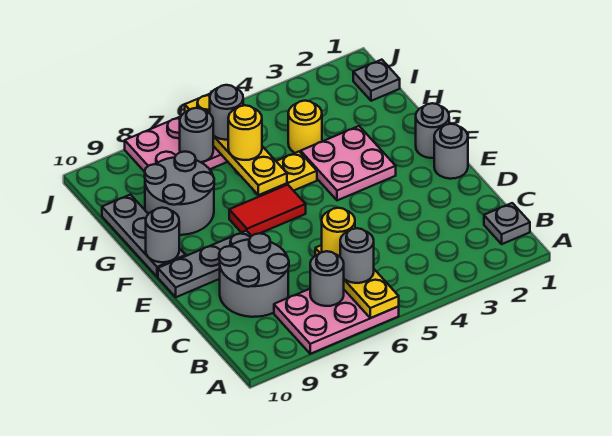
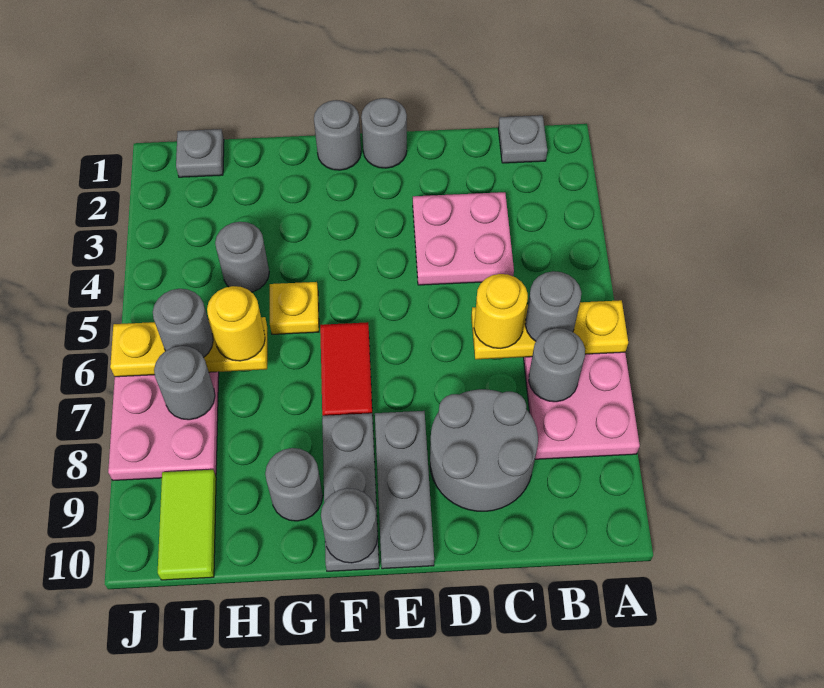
pink 2x2 plate [301,126,396,200] -> pink 2x2 plate moved to [413,192,514,285]
grey 1x3 plate [102,195,186,277] -> grey 1x3 plate turned to [322,413,379,571]
yellow 1x4 plate [185,93,287,195] -> yellow 1x3 plate [110,317,267,377]
grey 2x2 round brick [145,152,214,235] -> grey 1x1 round brick [265,448,323,521]
yellow 1x1 round brick [288,101,322,153] -> grey 1x1 round brick [215,222,269,292]
none -> lime 1x2 tile [158,470,216,580]

